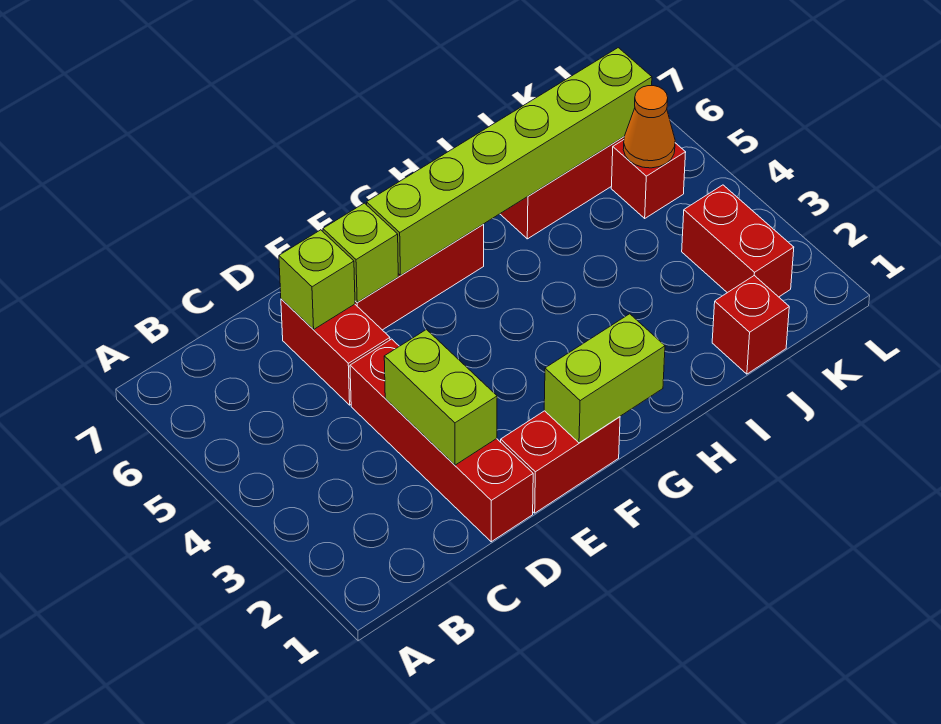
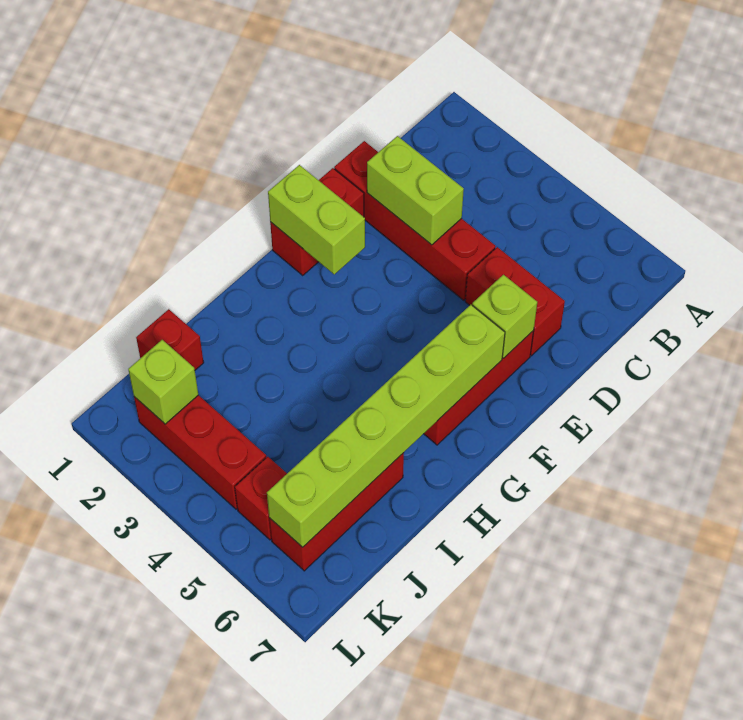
lime 1x1 brick [279,230,355,330] -> lime 1x1 brick moved to [128,340,198,424]
lime 1x2 brick [544,314,665,443] -> lime 1x2 brick turned to [268,165,365,274]
red 1x2 brick [682,185,794,297] -> red 1x3 brick [134,395,266,509]
orange 1x1 cone [623,86,675,168] -> none

